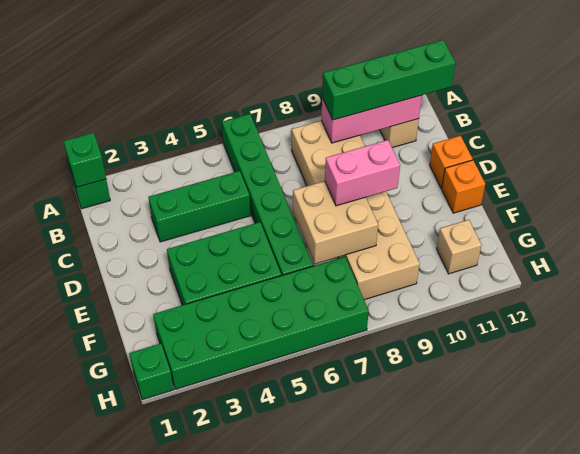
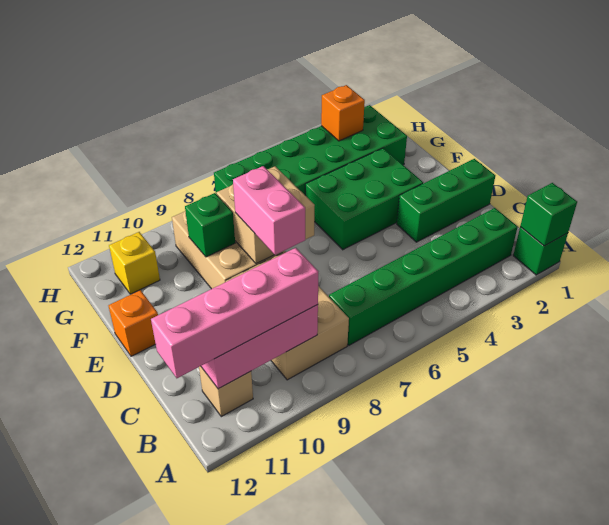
green 1x6 brick [222,114,313,276] -> green 1x6 brick turned to [329,208,518,345]
green 1x4 brick [322,40,455,120] -> pink 1x4 brick [151,248,318,378]
green 1x3 brick [148,171,250,242] -> green 1x3 brick moved to [397,159,495,242]
orange 1x1 brick [430,136,473,188] -> orange 1x1 brick moved to [321,85,365,141]
pink 1x2 brick [325,140,400,206] -> pink 1x2 brick turned to [233,166,305,255]
tan 1x1 brick [437,220,481,274] -> yellow 1x1 brick [109,232,160,294]
green 1x1 brick [129,344,174,400] -> green 1x1 brick moved to [185,193,235,257]

